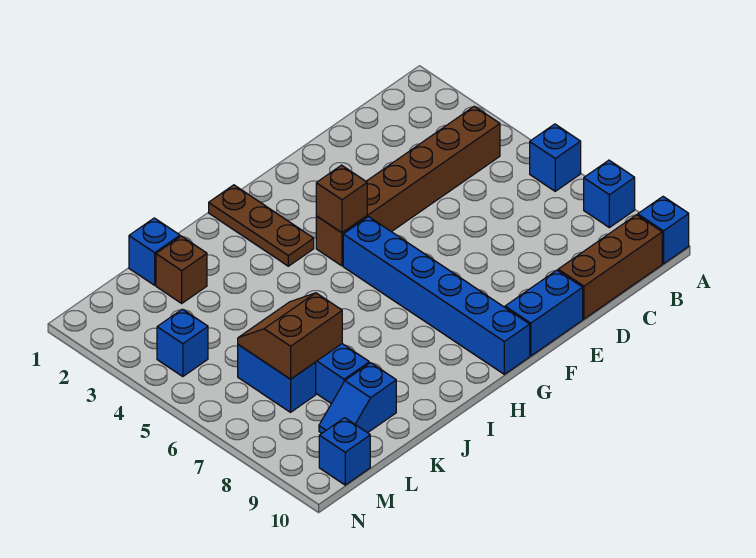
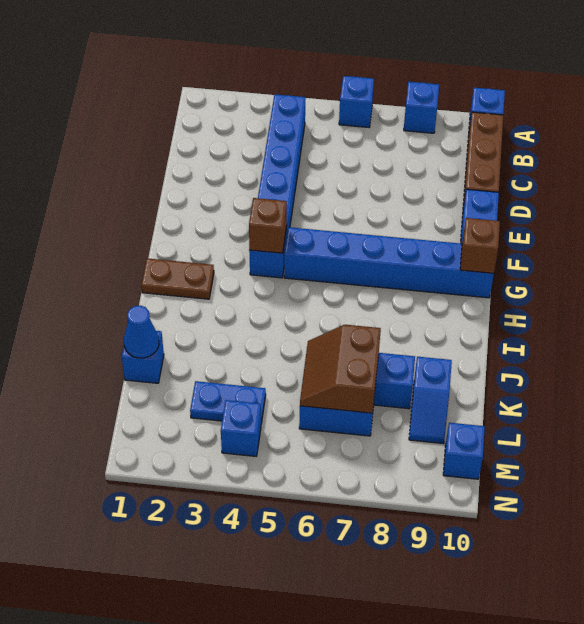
brown 1x6 brick [316,106,500,266] -> blue 1x6 brick [249,94,306,278]
brown 1x3 plate [209,185,314,266] -> brown 1x2 plate [141,258,214,299]
none -> blue 1x1 cone [124,306,159,358]
brown 1x1 brick [156,236,207,303] -> brown 1x1 brick moved to [460,218,500,273]
none -> blue 1x2 plate [190,381,266,423]

